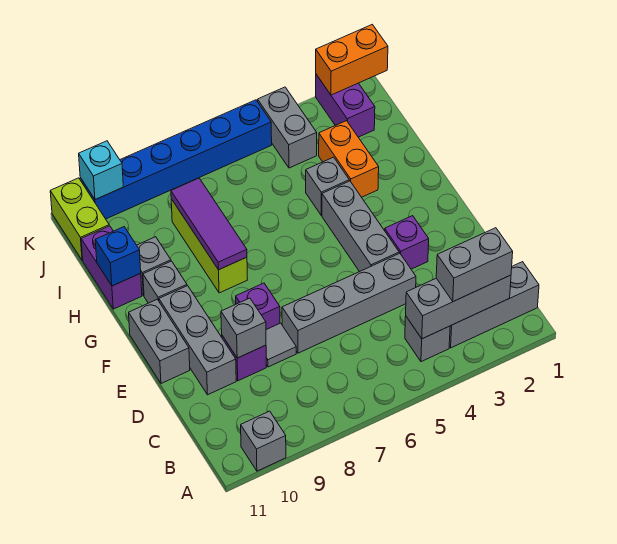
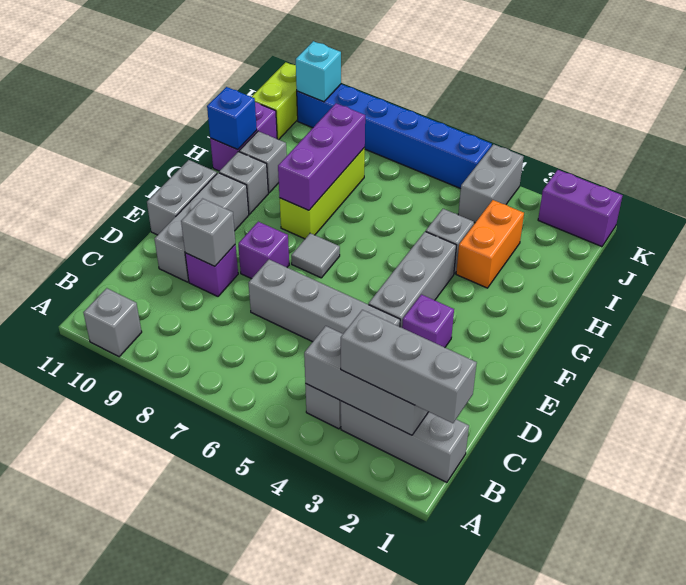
grey 1x2 brick [436,228,513,301] -> grey 1x3 brick [341,310,477,423]
grey 1x1 tile [266,323,296,367] -> grey 1x1 tile moved to [291,233,340,278]
purple 1x3 tile [171,178,247,270] -> purple 1x3 brick [278,103,365,210]
purple 1x2 brick [316,75,375,137] -> purple 1x2 brick turned to [538,170,623,247]
orange 1x2 brick [316,25,388,95] -> none

